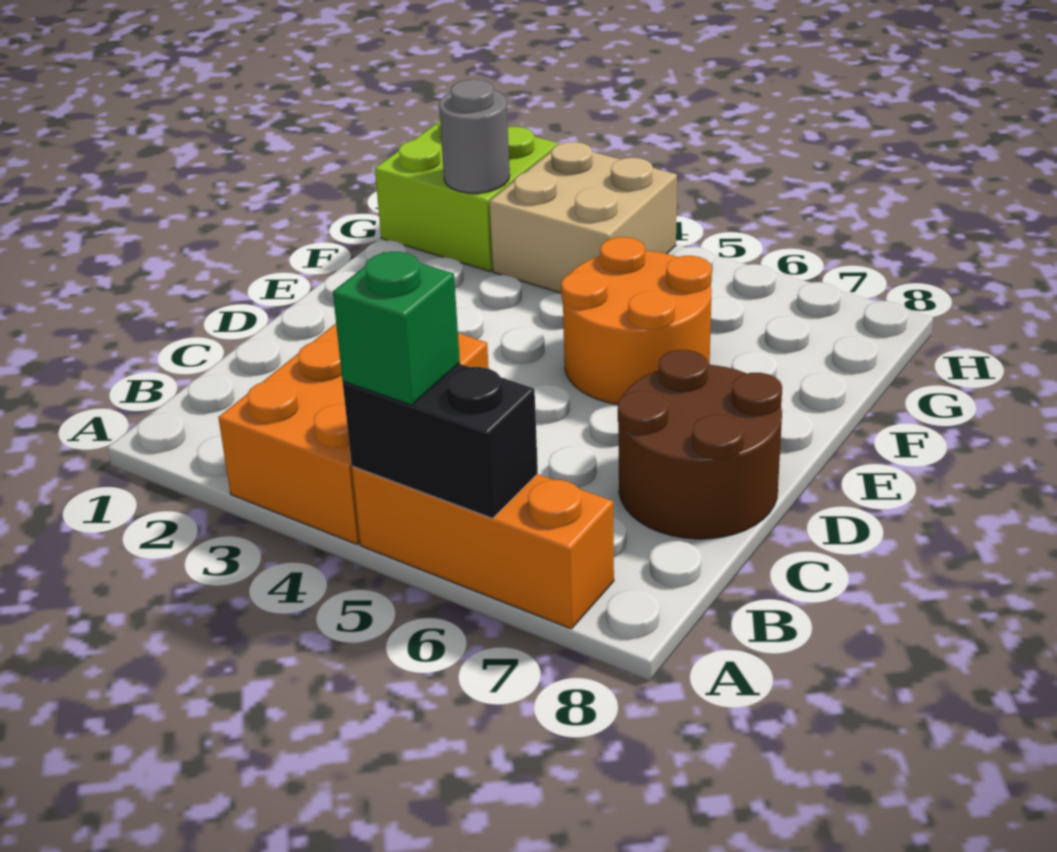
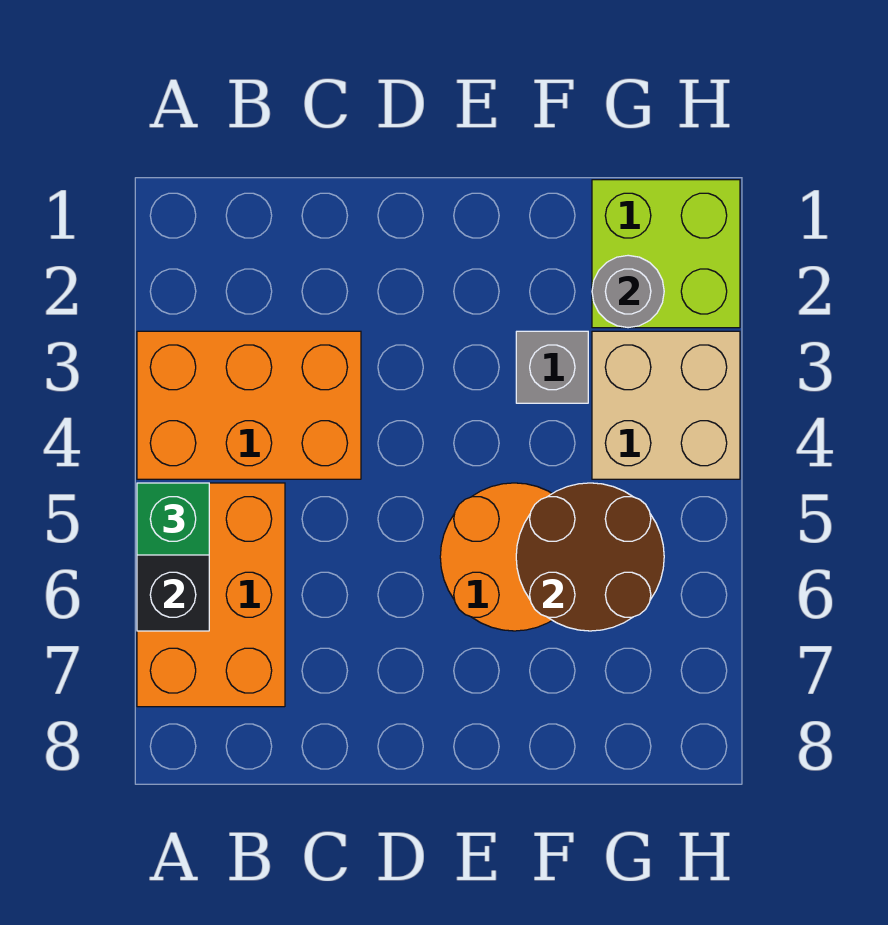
orange 1x3 brick [352,466,614,629] -> orange 2x3 brick [137,483,285,707]
brown 2x2 round brick [618,350,782,539] -> brown 2x2 round brick moved to [516,483,664,631]
none -> grey 1x1 brick [516,331,588,403]

